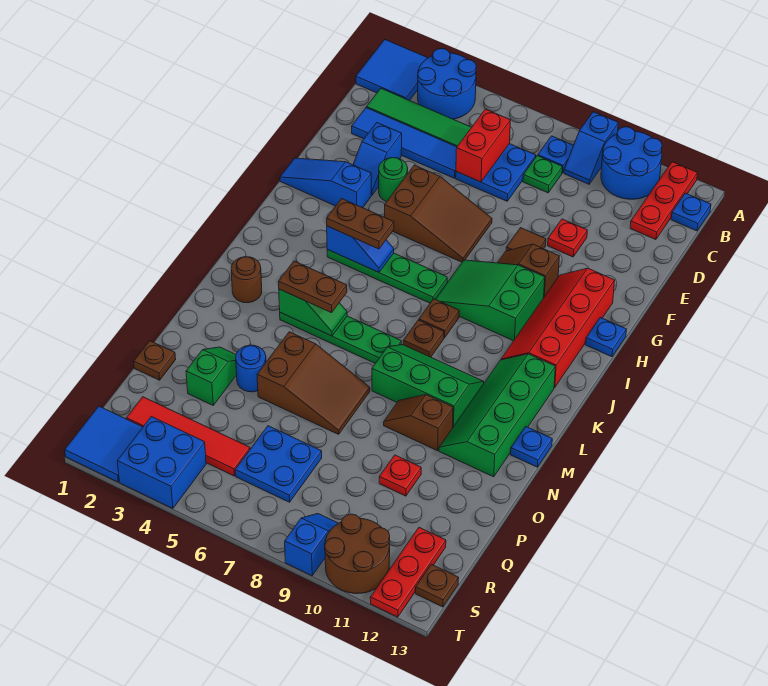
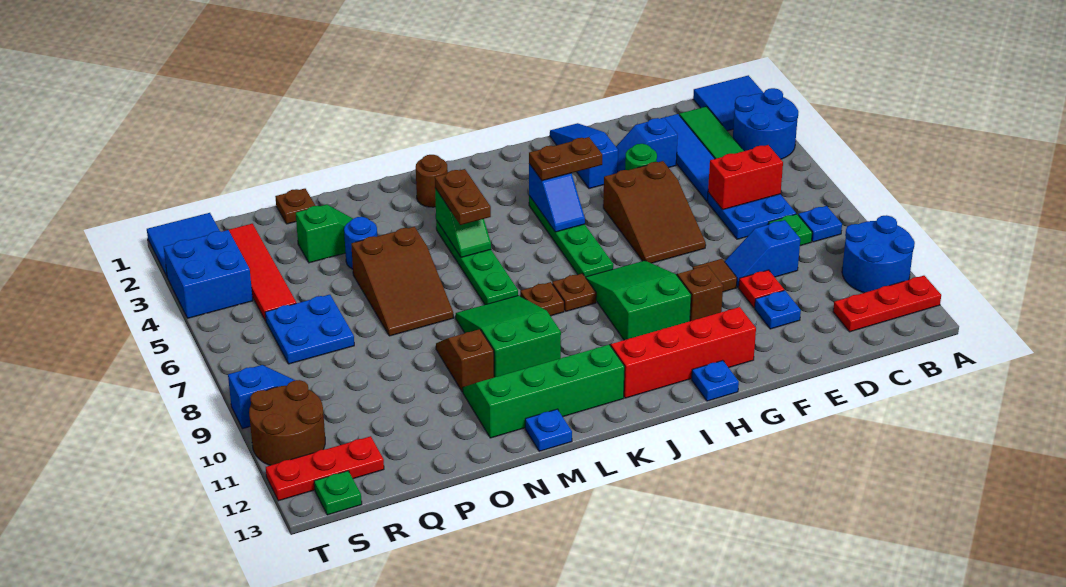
blue 1x2 slope [564,112,618,184] -> blue 1x2 slope moved to [724,220,800,288]
blue 1x1 plate [671,193,711,231] -> blue 1x1 plate moved to [755,290,801,329]
brown 1x2 plate [327,199,394,249] -> brown 1x2 plate turned to [529,137,602,181]
green 2x3 slope [372,345,484,427] -> green 2x3 slope turned to [456,296,561,377]
red 1x1 plate [379,455,421,496] -> none
brown 1x1 plate [416,564,458,607] -> green 1x1 plate [314,471,362,515]

